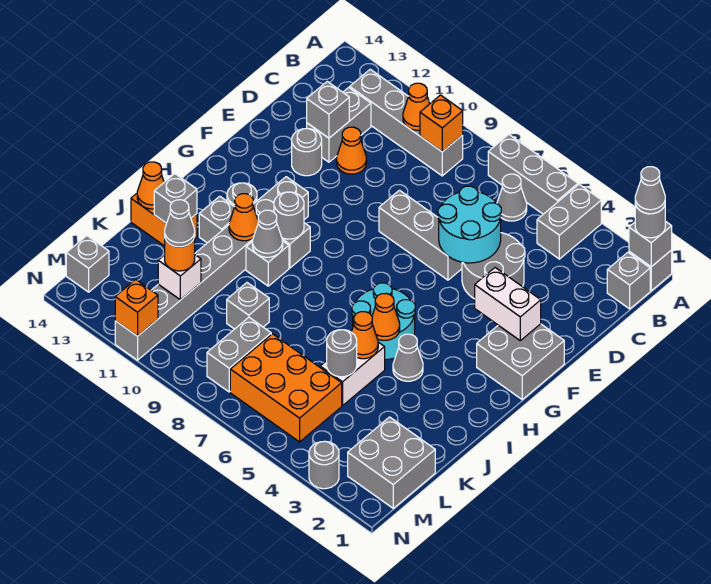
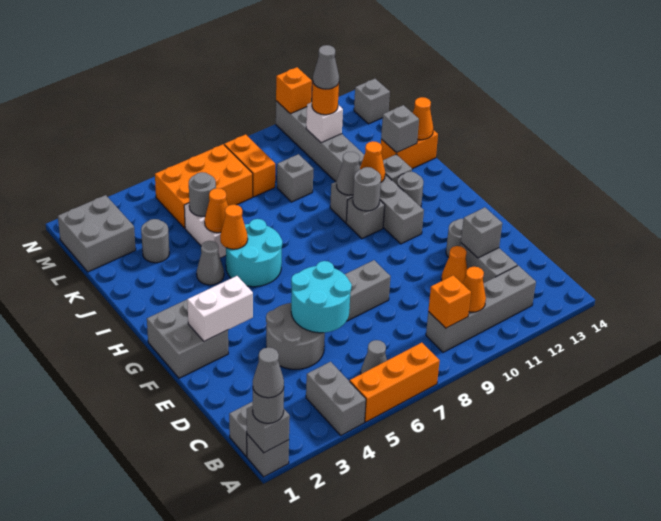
grey 1x3 brick [488,134,578,214] -> orange 1x3 brick [350,343,440,422]
grey 1x2 brick [207,317,271,392] -> orange 1x2 brick [224,134,275,197]
grey 1x1 round brick [309,441,339,489] -> grey 1x1 round brick moved to [141,219,169,263]

